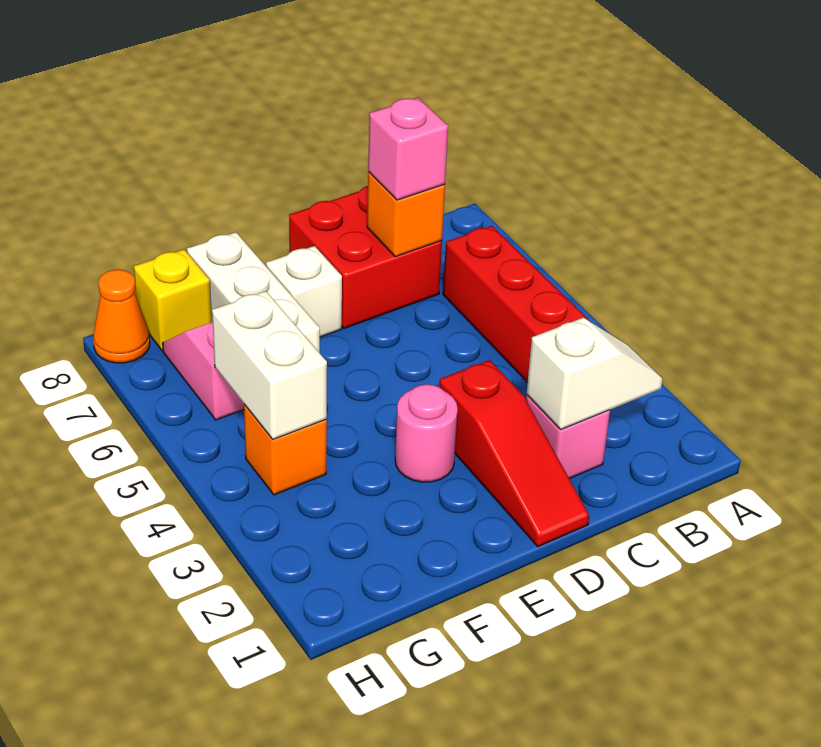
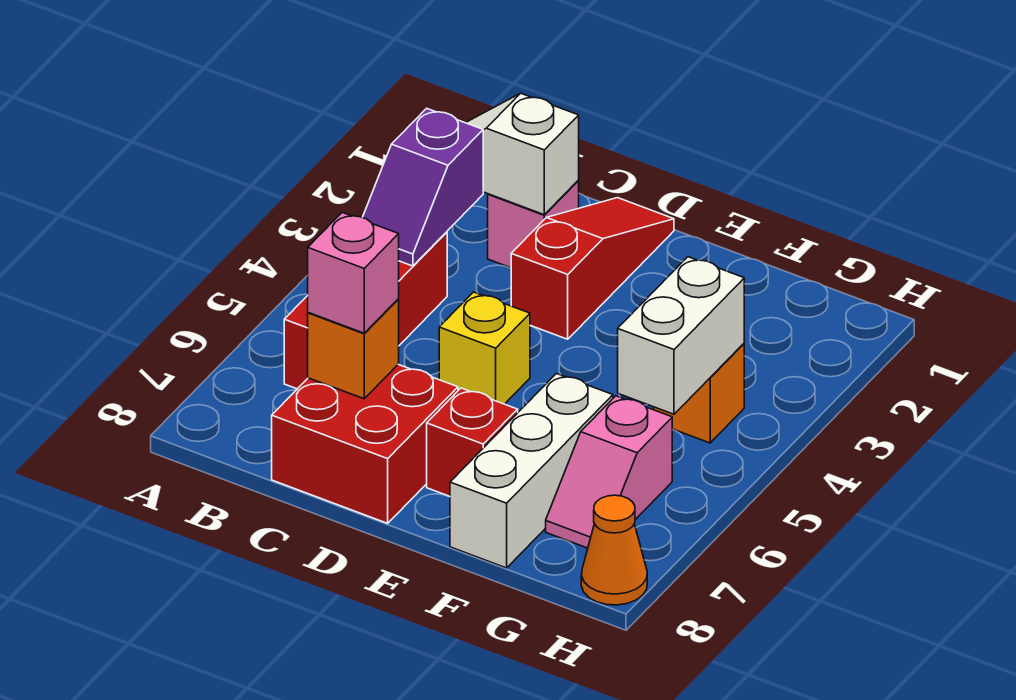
none -> purple 1x2 slope [363,108,483,266]
pink 1x1 round brick [395,384,458,482] -> none
white 1x1 brick [266,246,342,337] -> red 1x1 brick [427,388,518,496]
yellow 1x1 brick [134,249,211,351] -> yellow 1x1 brick moved to [439,292,530,404]

